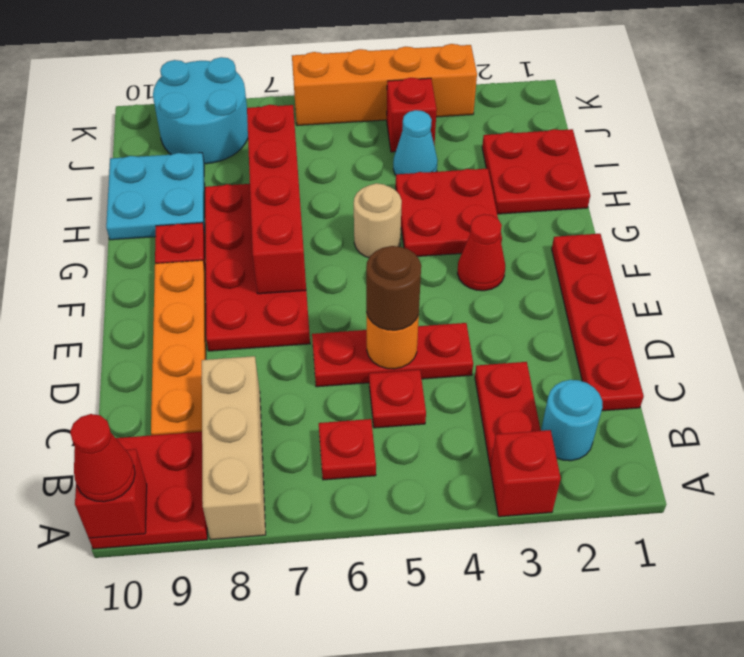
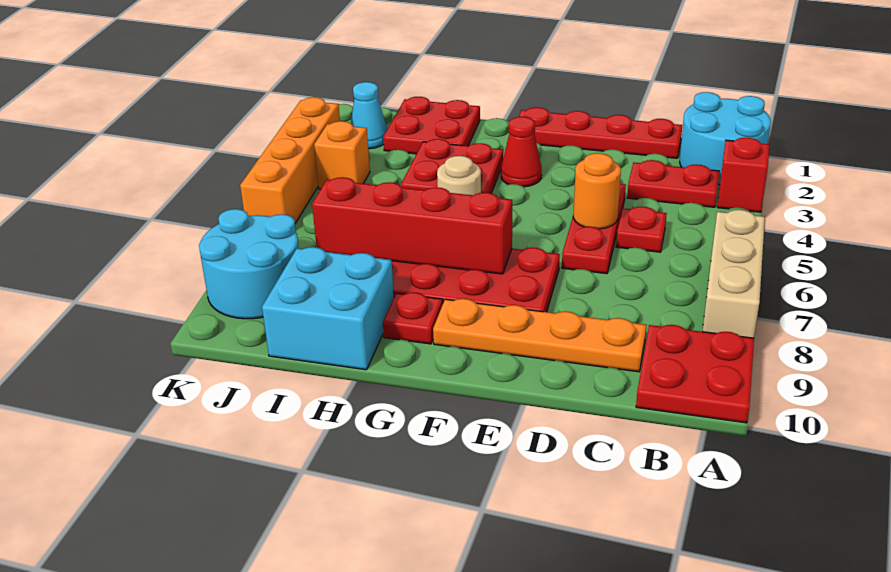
tan 1x3 brick [202,356,266,540] -> tan 1x3 brick turned to [702,210,765,338]
red 1x1 brick [75,449,147,538] -> none
red 1x1 cone [70,414,135,502] -> none
cyan 1x1 round brick [541,380,603,461] -> cyan 2x2 round brick [680,92,771,185]
red 1x1 plate [319,419,376,480] -> none
brown 1x1 round brick [366,246,421,330] -> none
cyan 2x2 plate [106,153,205,240] -> cyan 2x2 brick [262,247,394,370]
cyan 1x1 cone [393,110,438,175] -> cyan 1x1 cone moved to [351,82,387,149]
red 1x1 brick [387,78,437,152] -> orange 1x1 brick [314,121,370,189]

